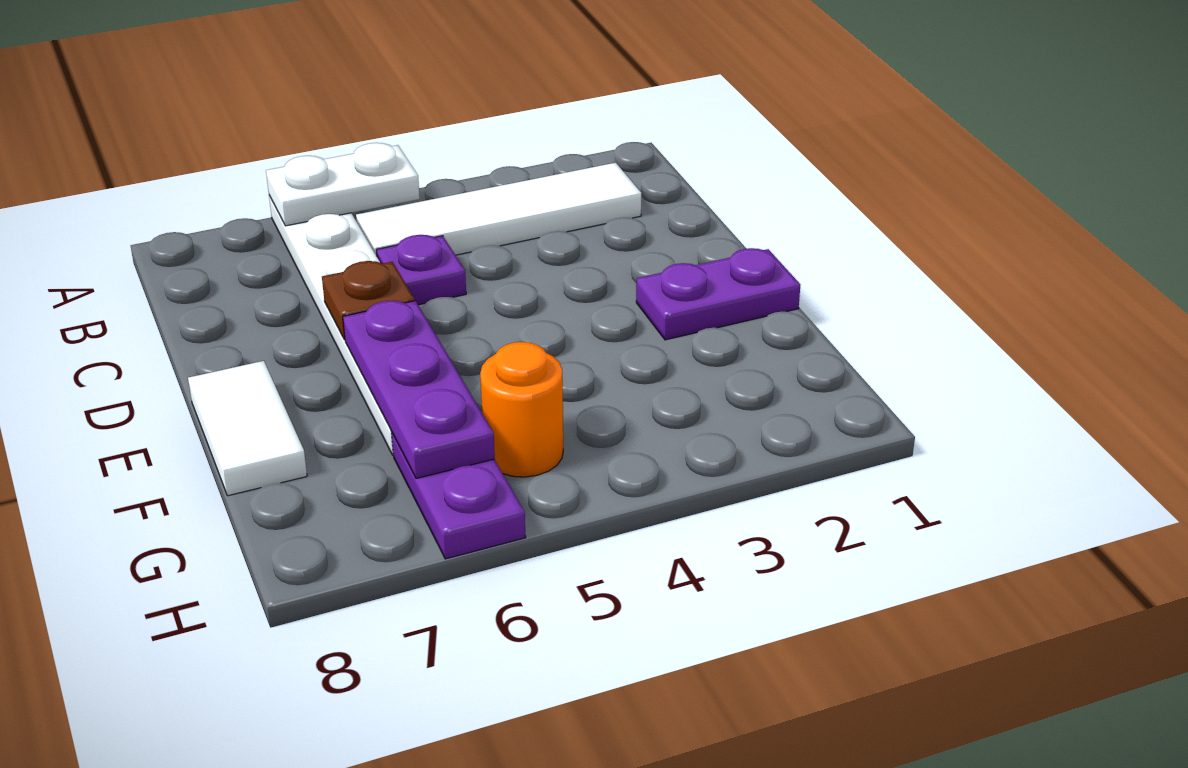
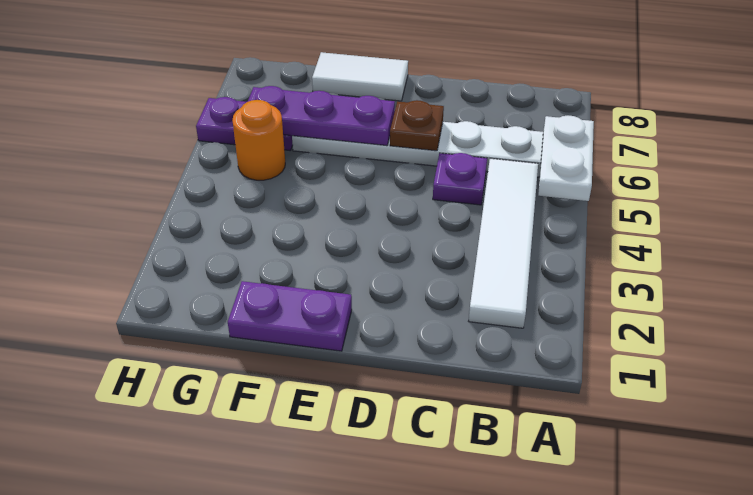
purple 1x2 plate [636,248,800,340] -> purple 1x2 plate turned to [228,281,352,351]

